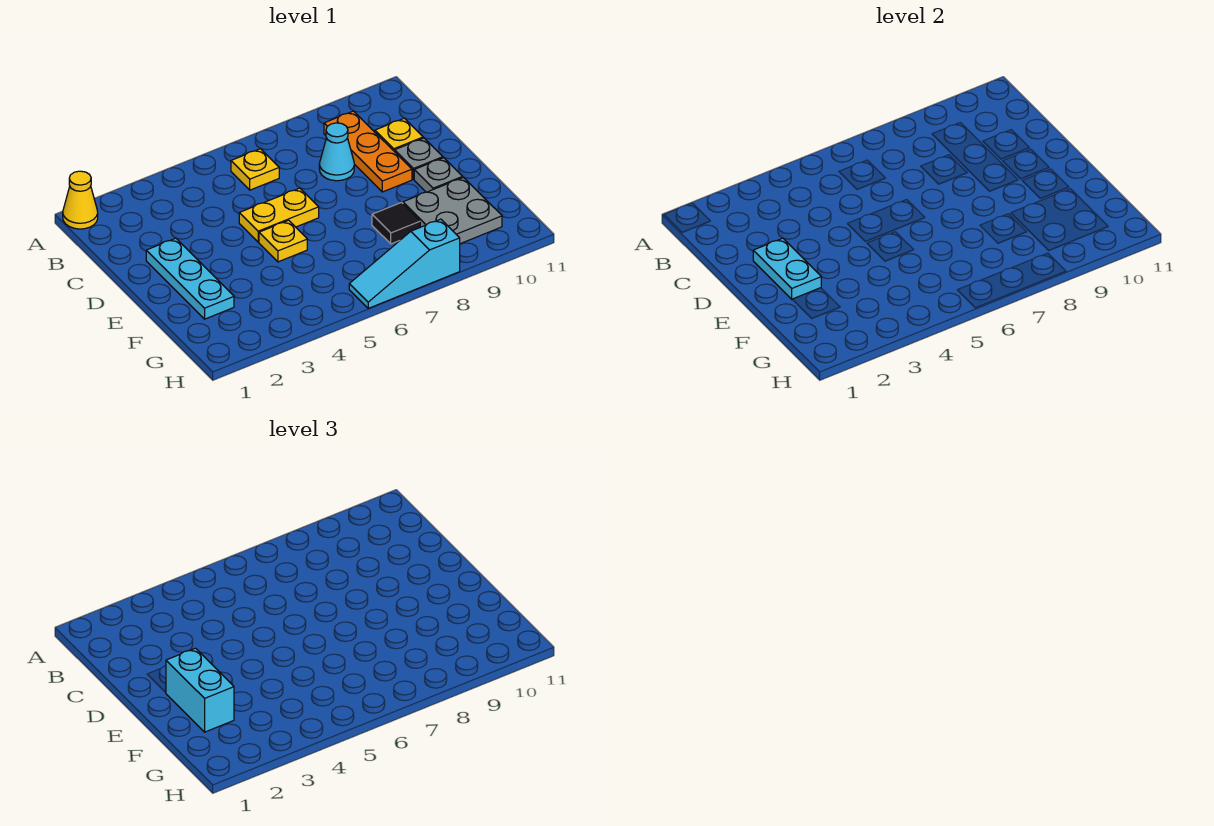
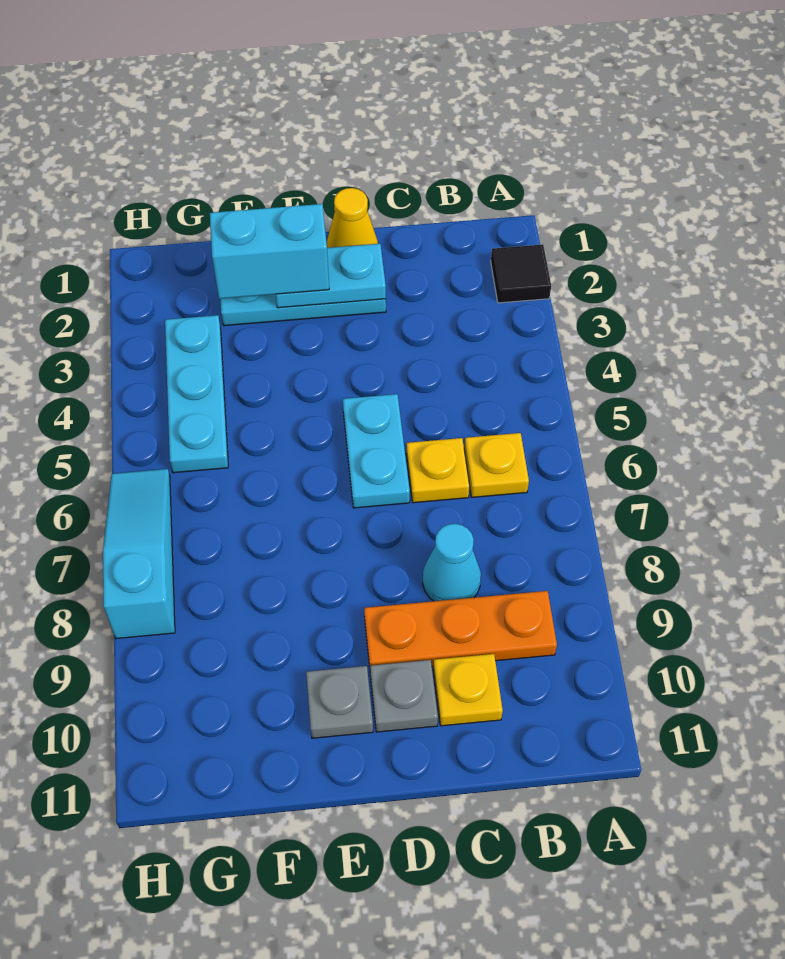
yellow 1x1 cone [63,171,98,229] -> yellow 1x1 cone moved to [327,188,378,248]
yellow 1x2 plate [239,188,319,242] -> cyan 1x2 plate [343,394,410,508]
yellow 1x1 plate [259,220,307,262] -> yellow 1x1 plate moved to [406,438,470,503]
black 1x1 tile [372,202,420,244] -> black 1x1 tile moved to [491,244,551,303]
grey 2x2 plate [403,177,502,244] -> none
none -> cyan 1x3 plate [165,315,228,473]

